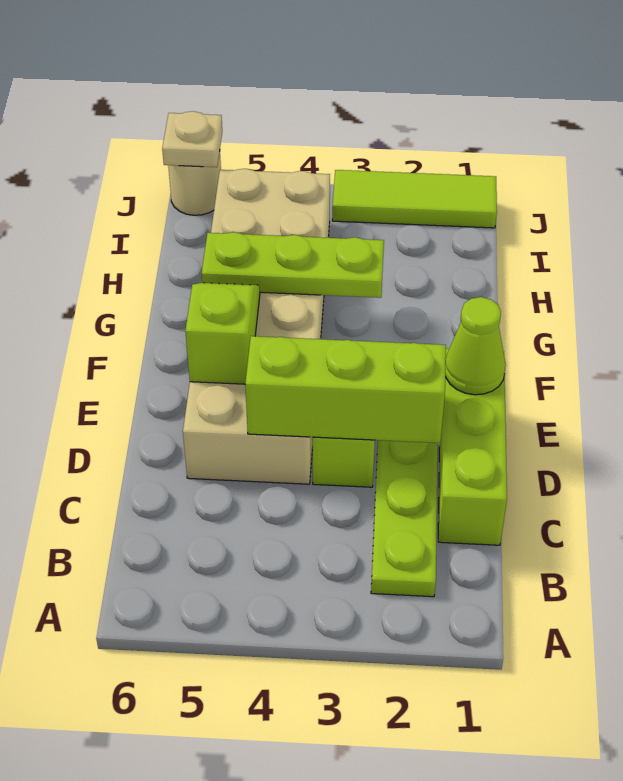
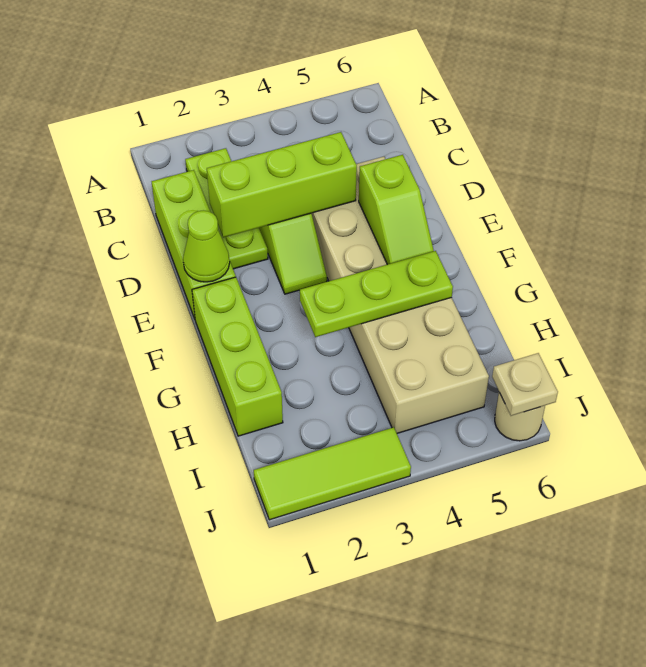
none -> lime 1x3 brick [192,277,283,436]

